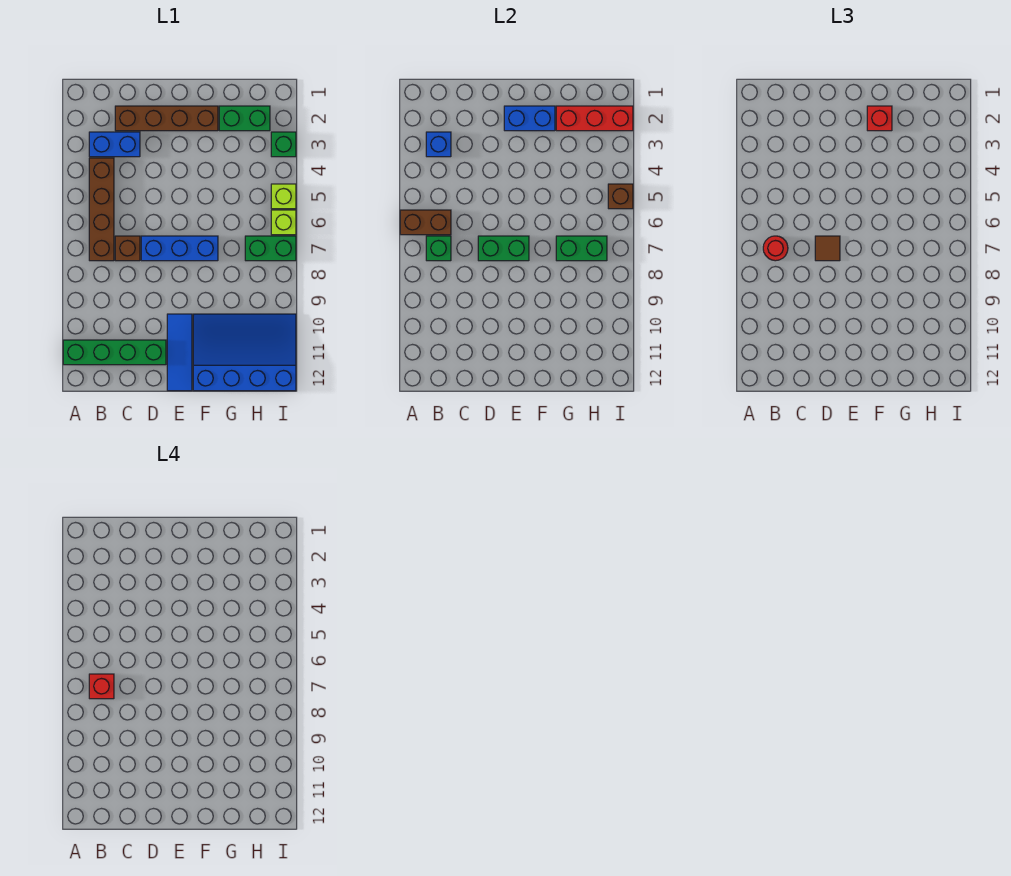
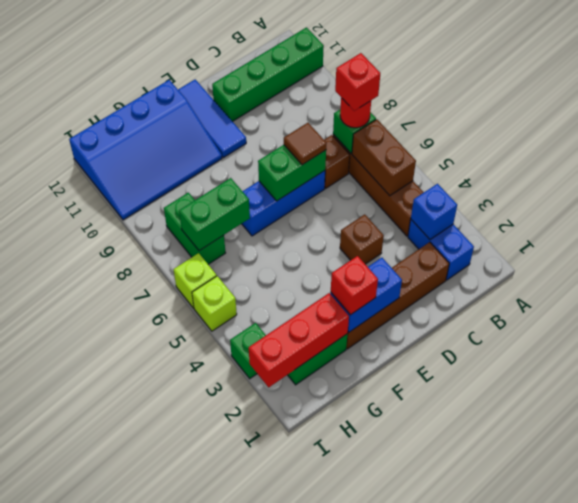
brown 1x2 brick [400,210,451,235] -> brown 1x2 brick turned to [352,119,416,196]
blue 1x2 brick [89,132,140,157] -> blue 1x2 brick turned to [408,220,474,280]
green 1x2 brick [245,236,296,261] -> green 1x2 brick turned to [164,193,225,264]
brown 1x1 brick [608,184,633,209] -> brown 1x1 brick moved to [340,214,384,264]

